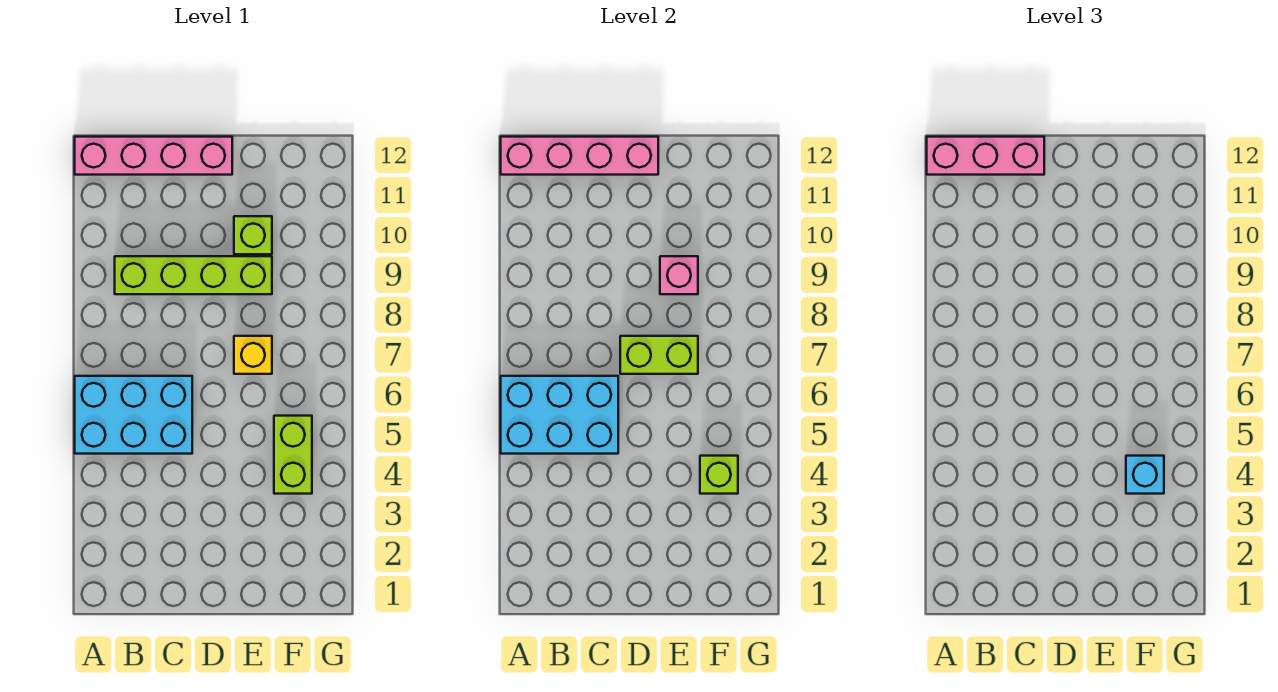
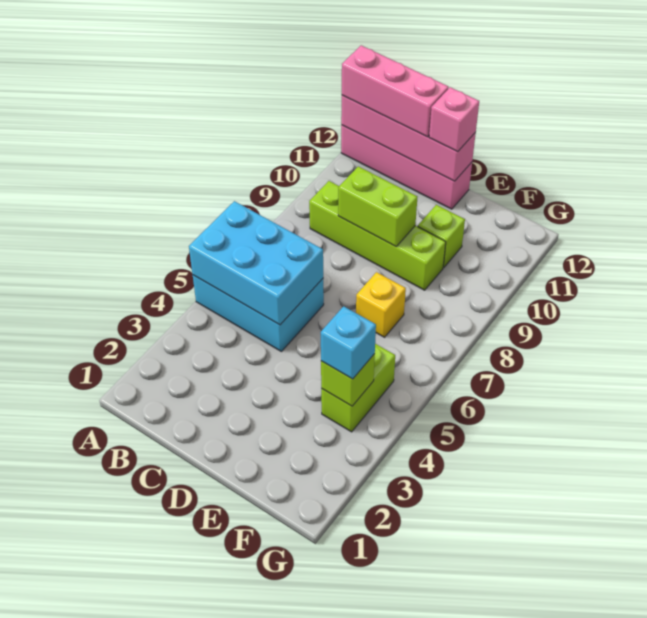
lime 1x2 brick [620,336,698,374] -> lime 1x2 brick moved to [338,166,417,246]
pink 1x1 brick [660,256,698,294] -> pink 1x1 brick moved to [429,87,479,152]

